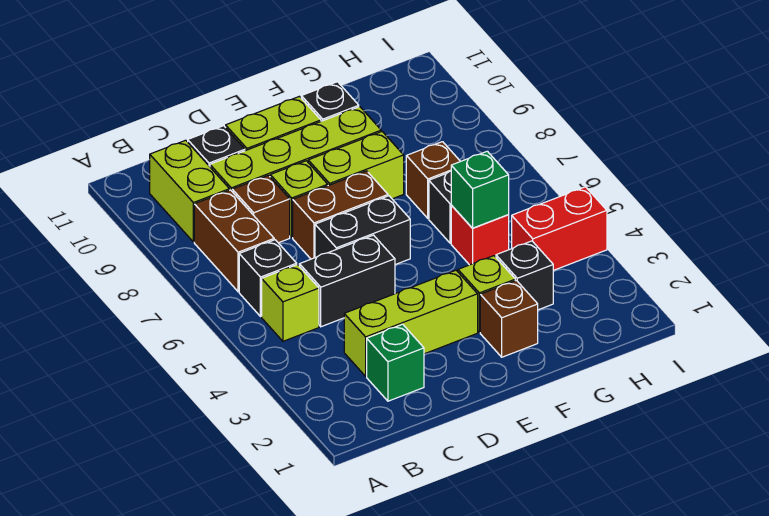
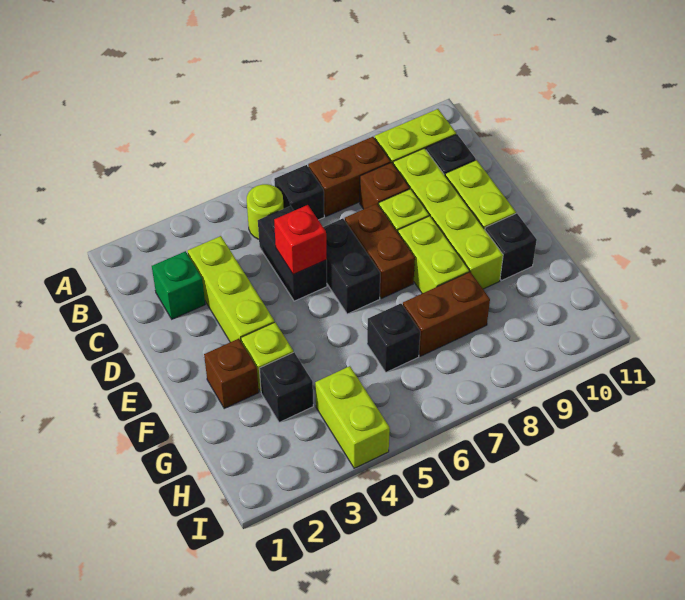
lime 1x1 brick [262,265,319,341] -> lime 1x1 round brick [247,184,284,239]
red 1x1 brick [451,205,509,265] -> red 1x1 brick moved to [274,205,327,274]
green 1x1 brick [451,151,509,228] -> none
brown 1x1 brick [406,142,460,218] -> brown 1x2 brick [403,272,490,356]
red 1x2 brick [512,187,607,271] -> lime 1x2 brick [315,366,390,468]

